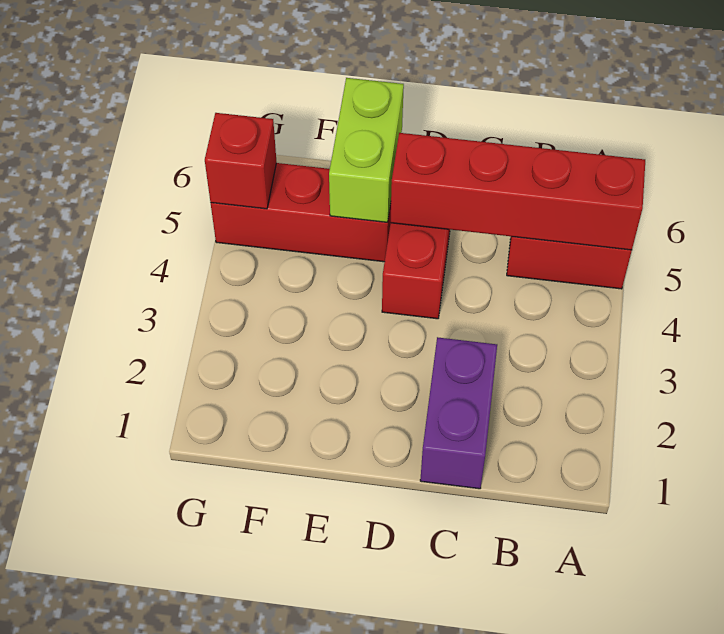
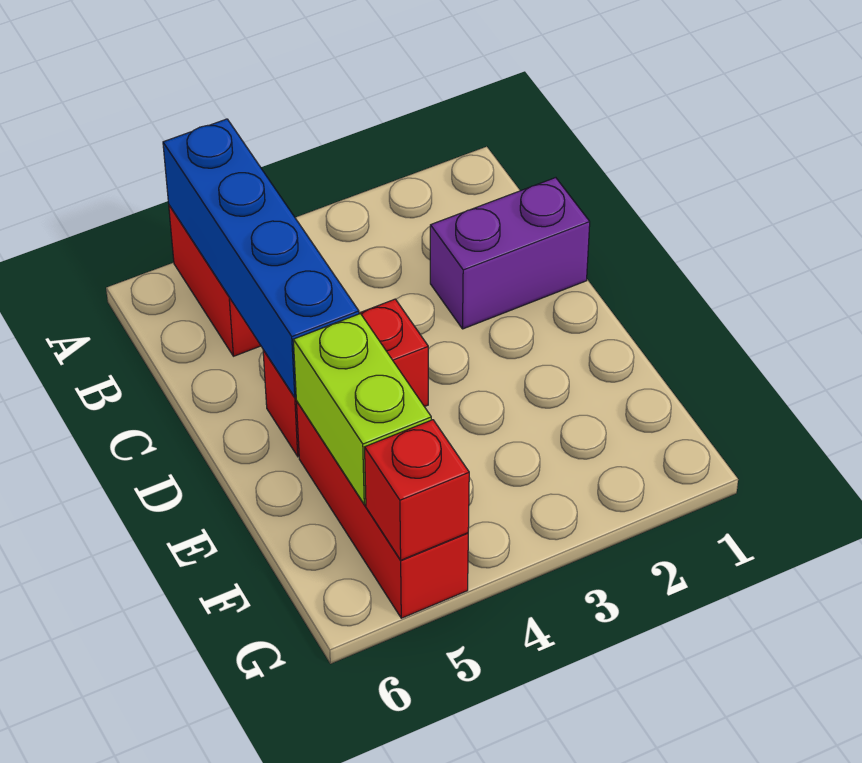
red 1x4 brick [391,133,645,250] -> blue 1x4 brick [163,119,359,398]
lime 1x2 brick [329,78,404,222] -> lime 1x2 brick turned to [293,314,431,504]

